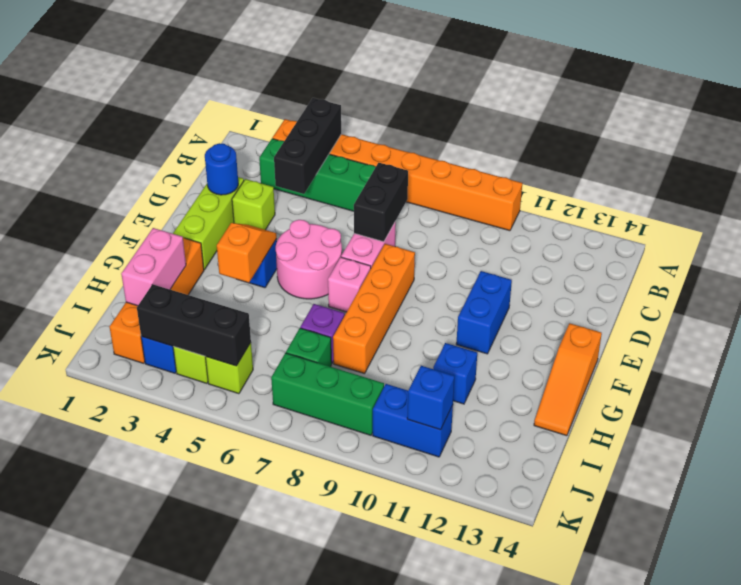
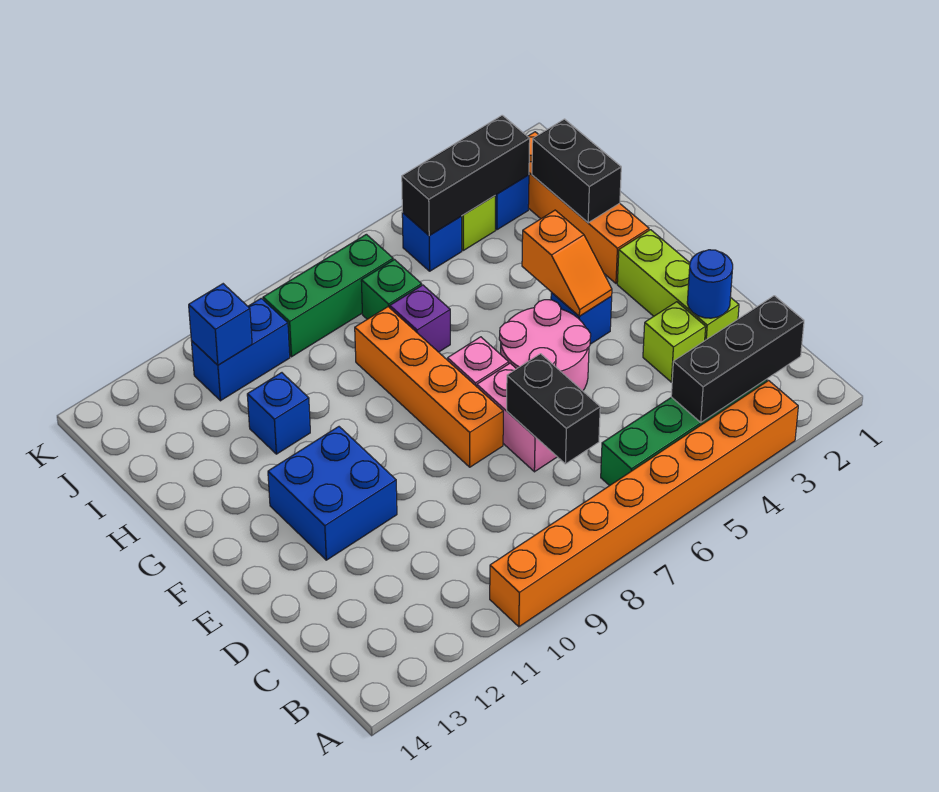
black 1x3 brick [274,98,341,194] -> black 1x3 brick turned to [671,296,804,422]
blue 1x2 brick [456,271,512,354] -> blue 2x2 brick [268,427,397,560]
orange 1x3 slope [534,323,602,436] -> none
pink 1x2 brick [121,228,186,306] -> black 1x2 brick [532,119,621,223]
lime 1x1 brick [206,343,253,394] -> blue 1x1 brick [402,213,462,271]

